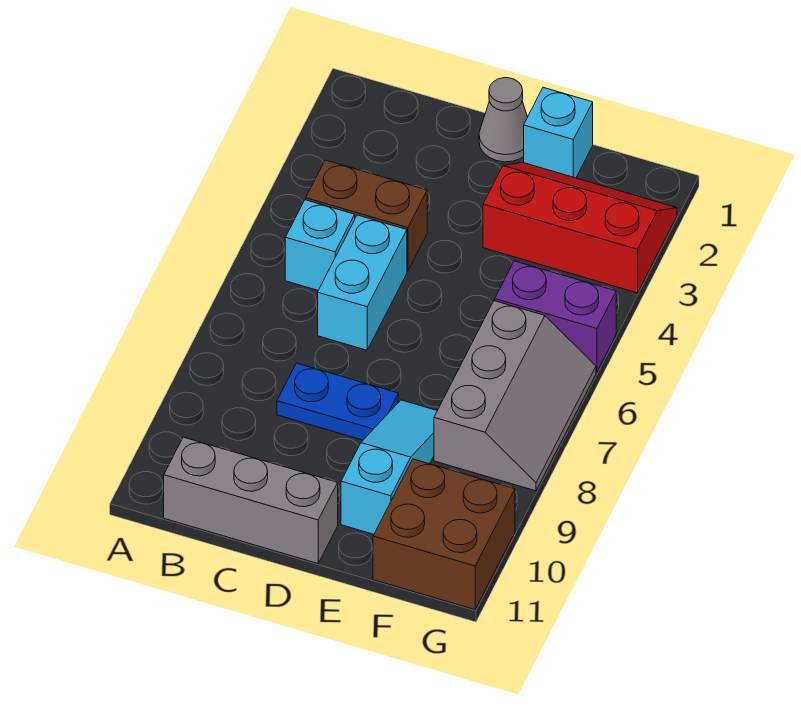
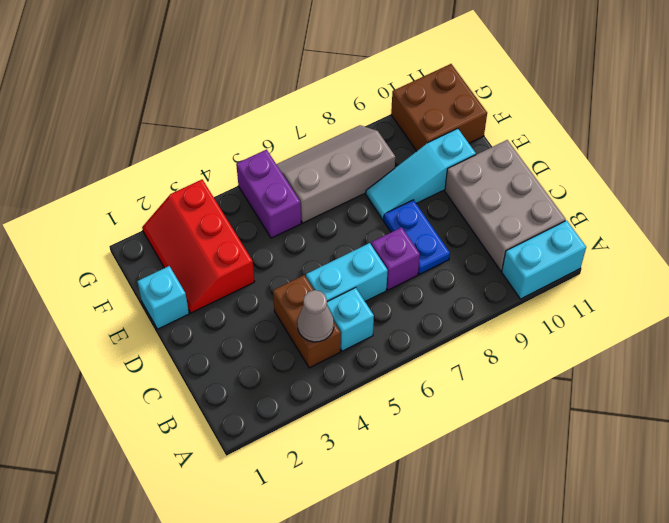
none -> cyan 1x2 brick [502,220,586,299]
grey 1x3 brick [164,437,338,563] -> grey 2x3 brick [445,140,566,271]
none -> purple 1x1 brick [371,227,420,290]
grey 1x1 cone [479,78,527,162] -> grey 1x1 cone moved to [297,290,334,342]

